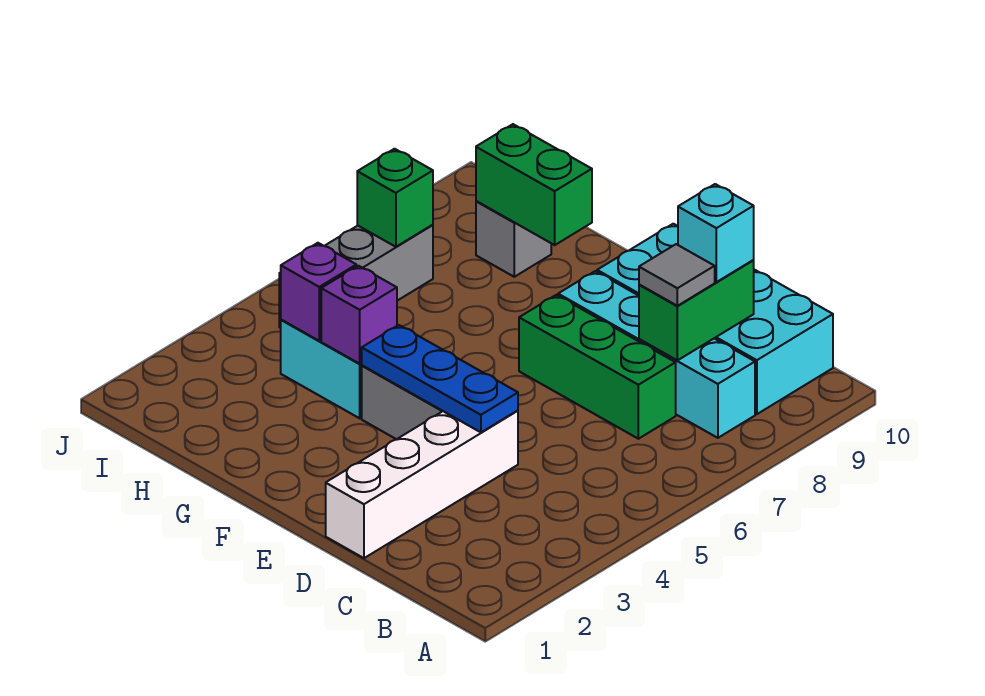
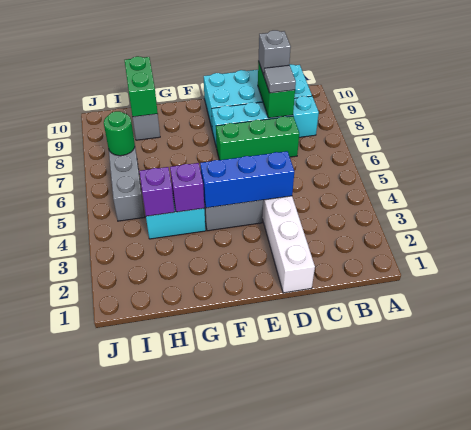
cyan 1x1 brick [678,184,754,282] -> grey 1x1 brick [259,30,291,75]
blue 1x3 plate [362,325,518,432] -> blue 1x3 brick [200,151,294,208]
green 1x2 brick [476,124,592,245] -> green 1x2 brick turned to [125,56,158,117]
green 1x1 brick [357,149,433,247] -> green 1x1 round brick [104,111,135,156]

